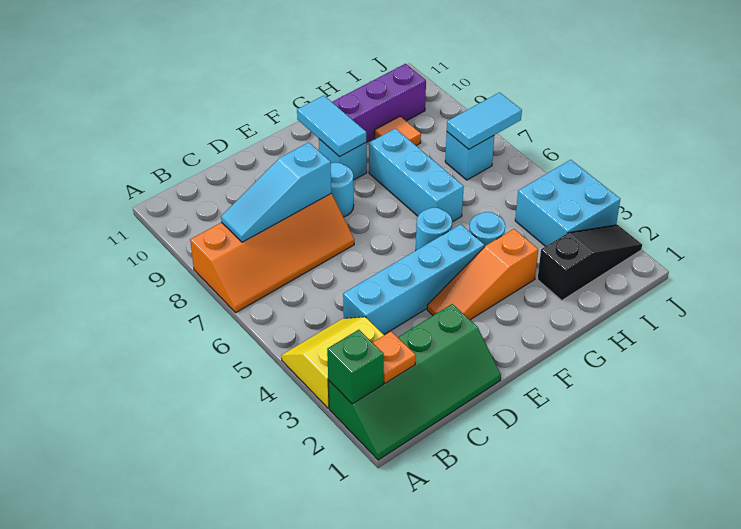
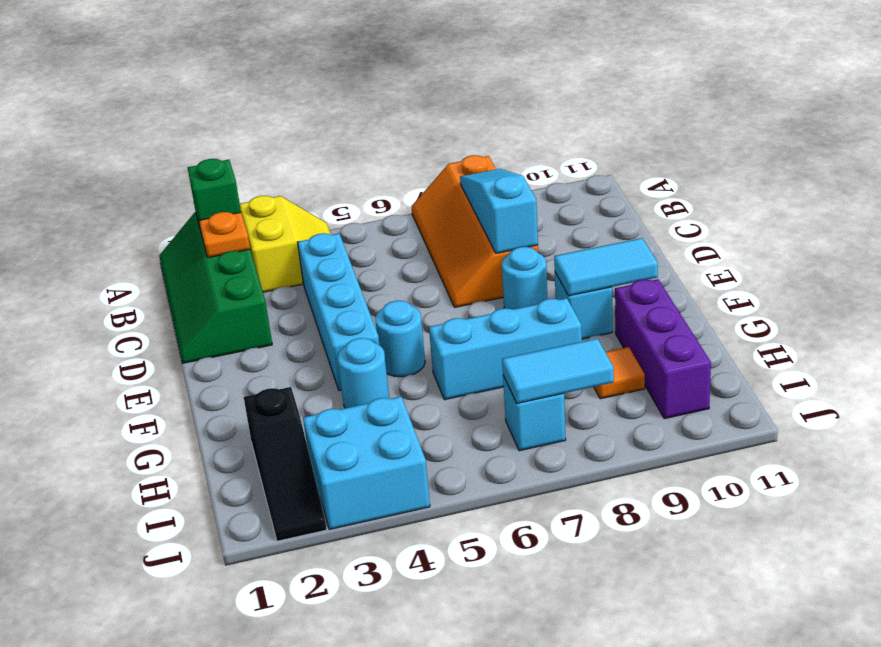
orange 1x3 slope [427,229,538,320] -> none
cyan 1x2 tile [447,92,522,149] -> cyan 1x2 tile turned to [502,338,614,403]

